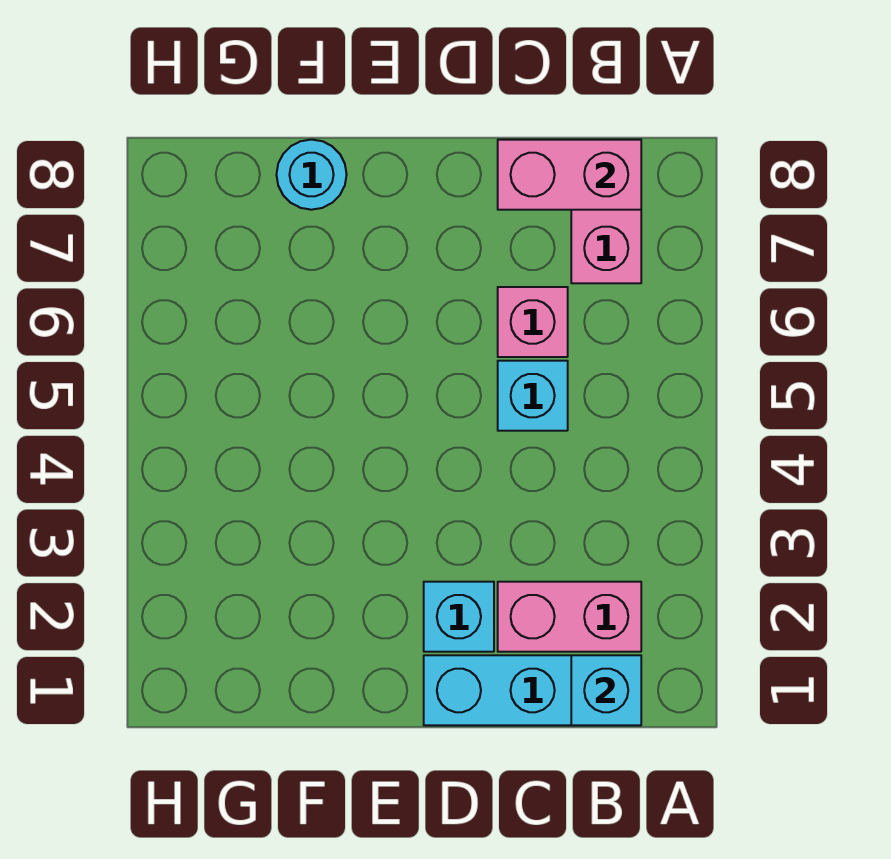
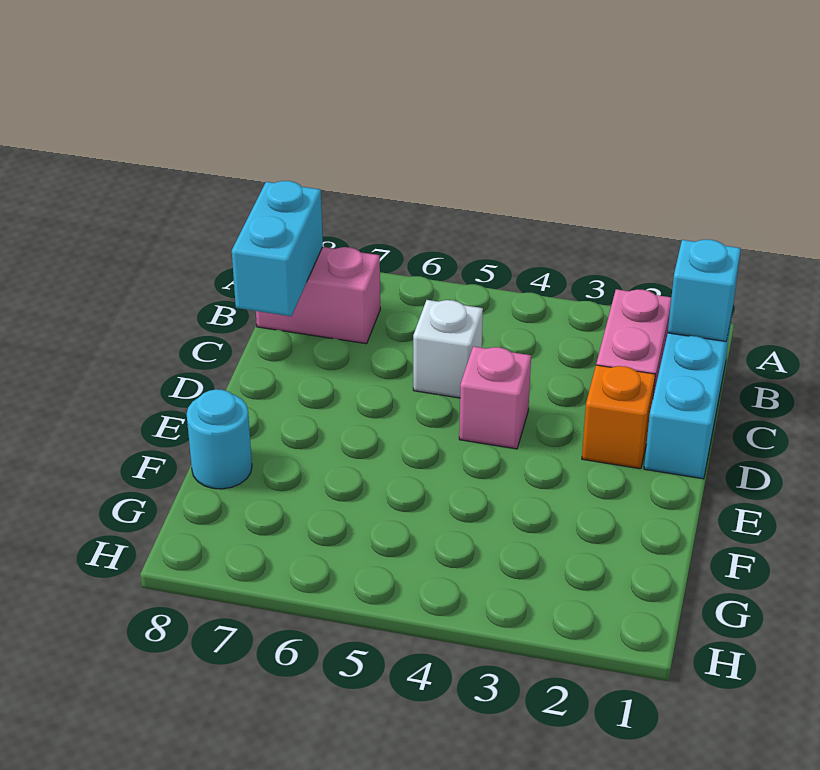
pink 1x2 brick [498,140,641,210] -> cyan 1x2 brick [232,181,323,316]
cyan 1x1 brick [498,361,568,431] -> white 1x1 brick [413,300,483,398]
pink 1x1 brick [498,287,568,357] -> pink 1x1 brick moved to [459,346,531,449]
cyan 1x1 brick [424,582,494,652] -> orange 1x1 brick [582,365,655,469]

